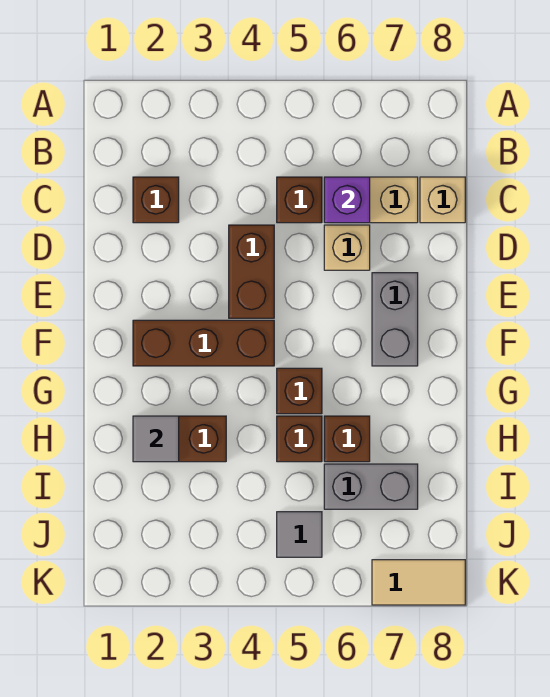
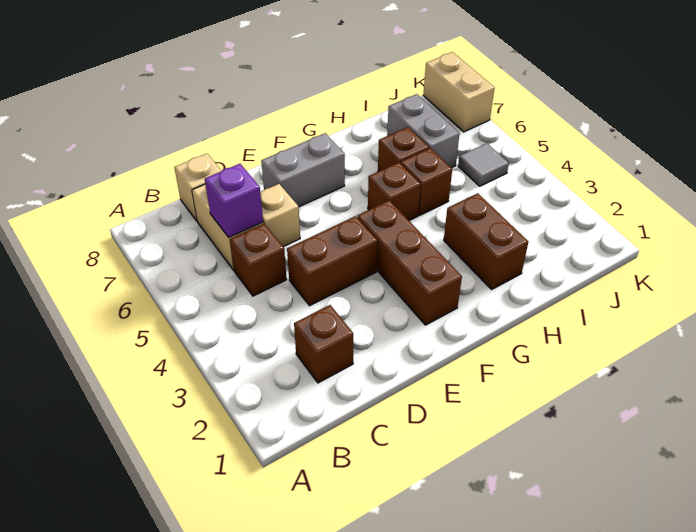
grey 1x1 tile [133,416,179,462] -> none
tan 1x2 tile [372,560,465,605] -> tan 1x2 brick [423,52,494,132]

